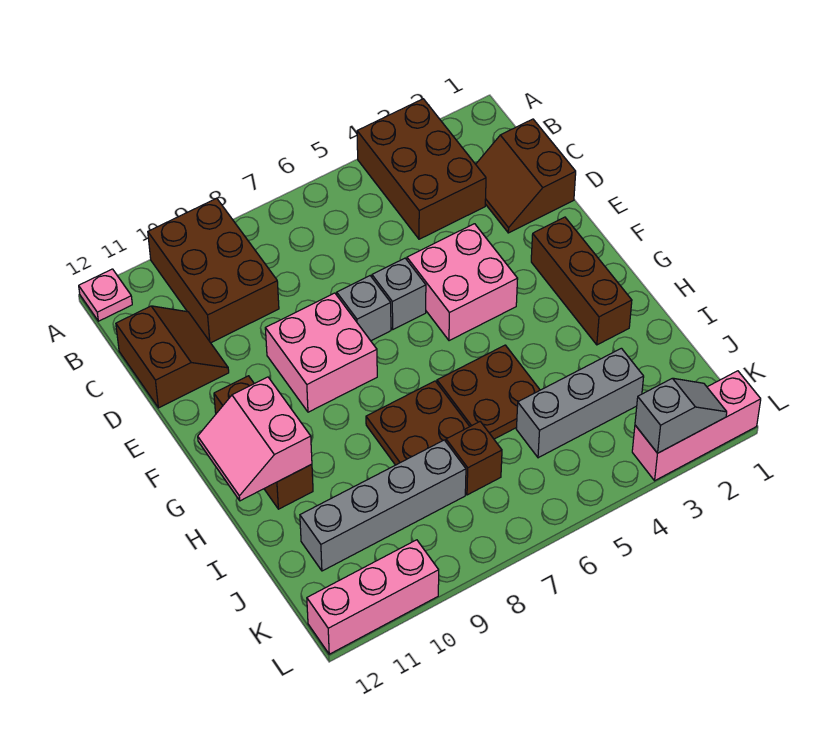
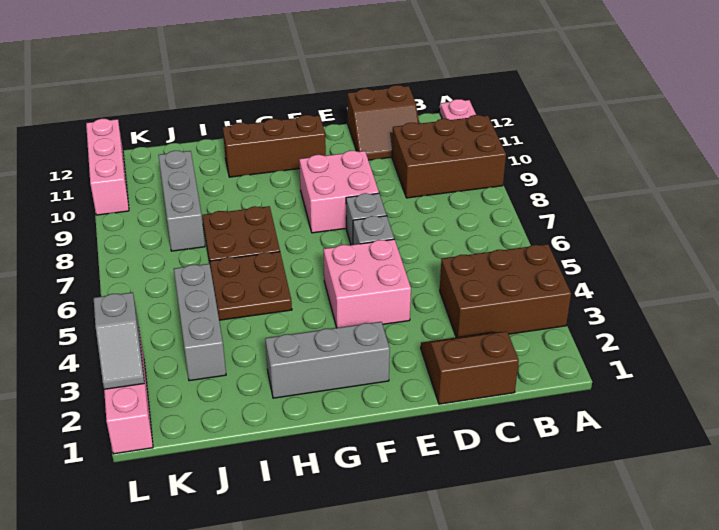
brown 1x3 brick [531,217,632,345] -> grey 1x3 brick [265,322,390,398]
pink 2x2 slope [198,377,312,501] -> none
brown 1x1 brick [446,422,502,495] -> none
grey 1x4 brick [300,440,466,571] -> grey 1x3 brick [158,151,205,251]

